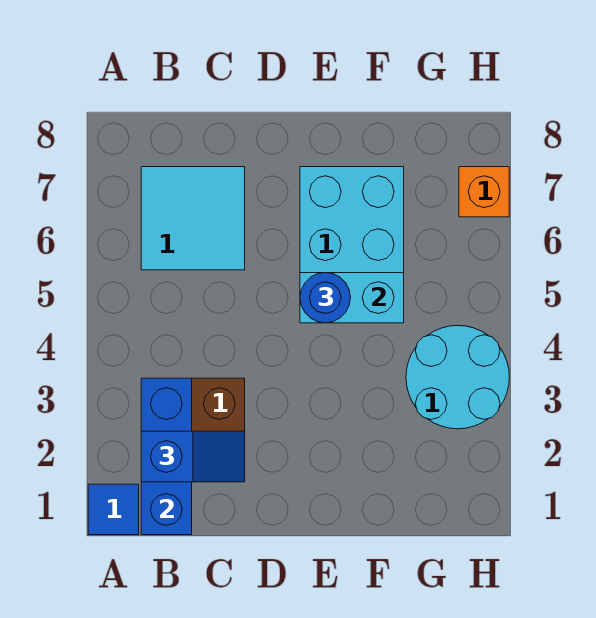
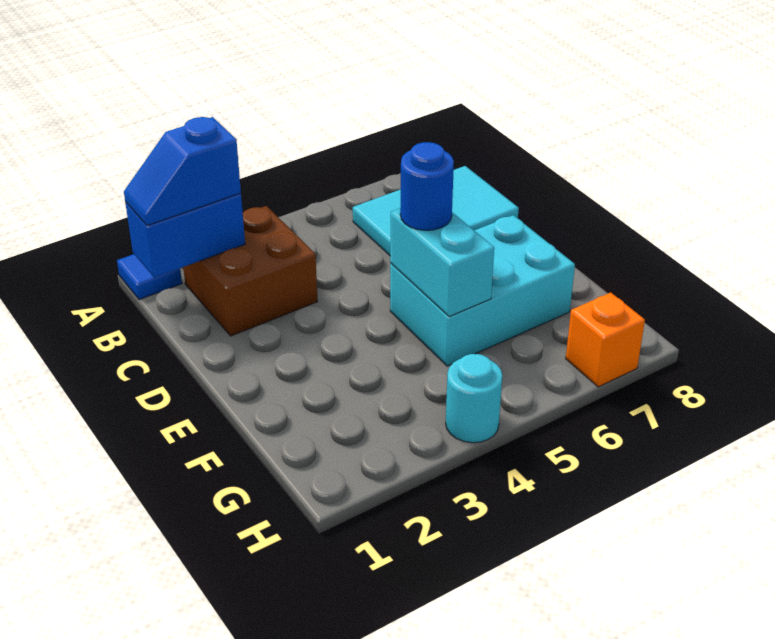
blue 1x3 brick [141,378,192,535] -> blue 1x2 brick [125,193,245,278]
blue 1x2 slope [141,431,245,482] -> blue 1x2 slope turned to [124,117,241,226]
cyan 2x2 tile [141,167,245,270] -> cyan 2x3 tile [353,166,519,255]
cyan 2x2 round brick [406,326,509,429] -> cyan 1x1 round brick [446,354,502,443]

